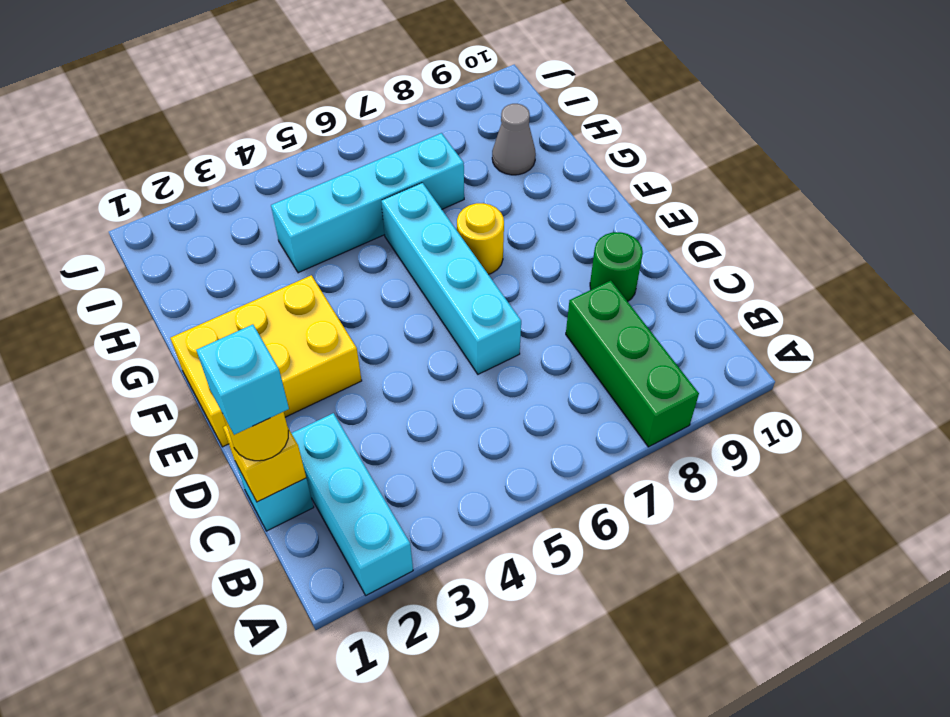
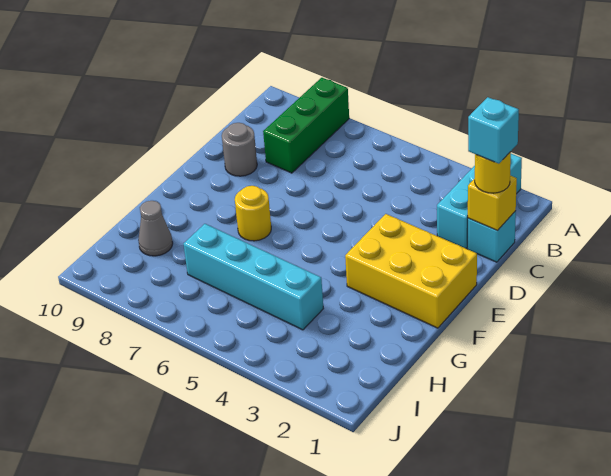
cyan 1x4 brick [381,183,521,374] -> none
green 1x1 round brick [590,232,643,301] -> grey 1x1 round brick [222,123,257,176]

